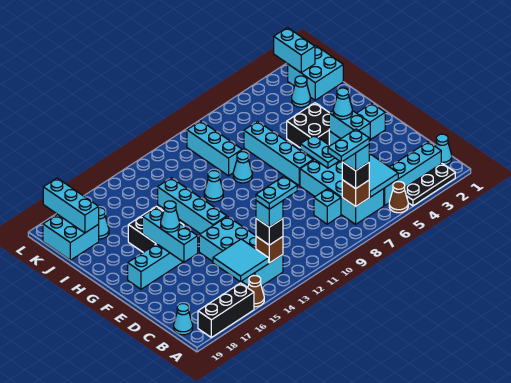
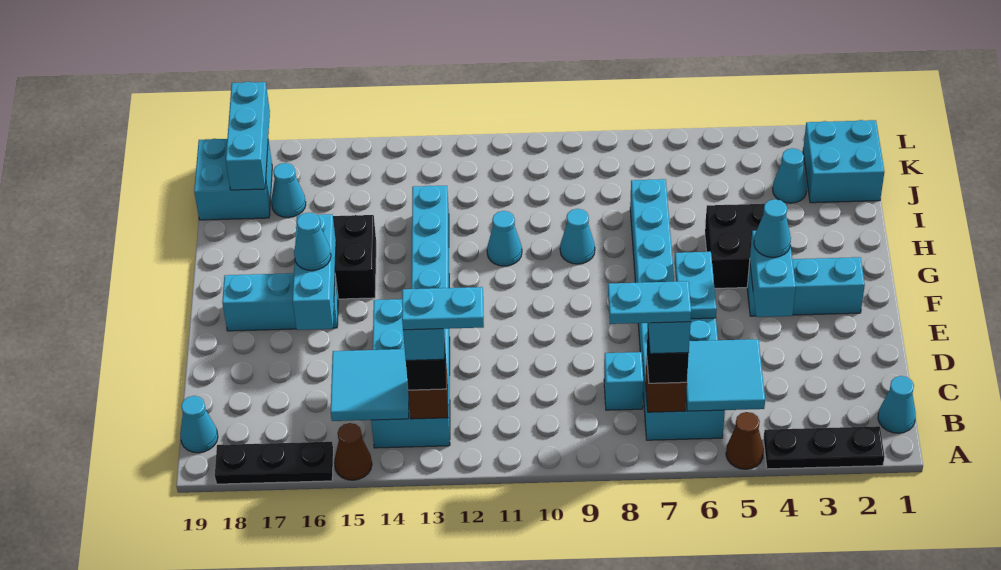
black 1x3 brick [198,283,254,337] -> black 1x3 plate [215,442,333,484]
cyan 1x4 brick [384,142,441,206] -> none
cyan 1x3 brick [187,121,242,176] -> none
cyan 1x2 brick [274,28,315,73] -> none

